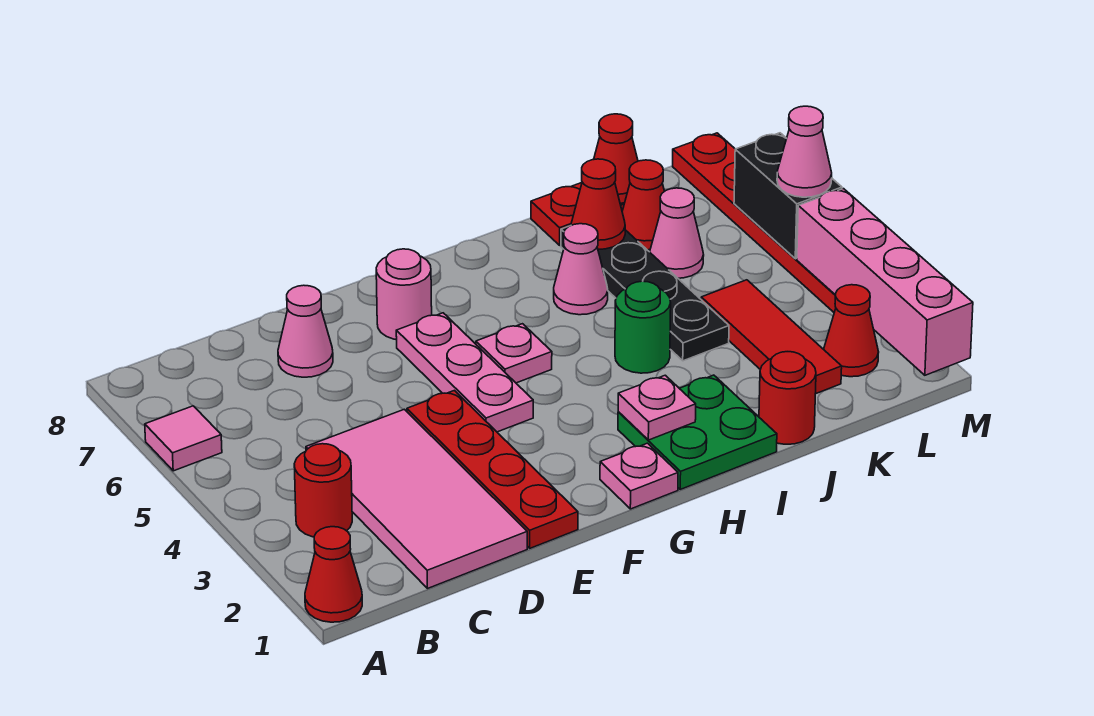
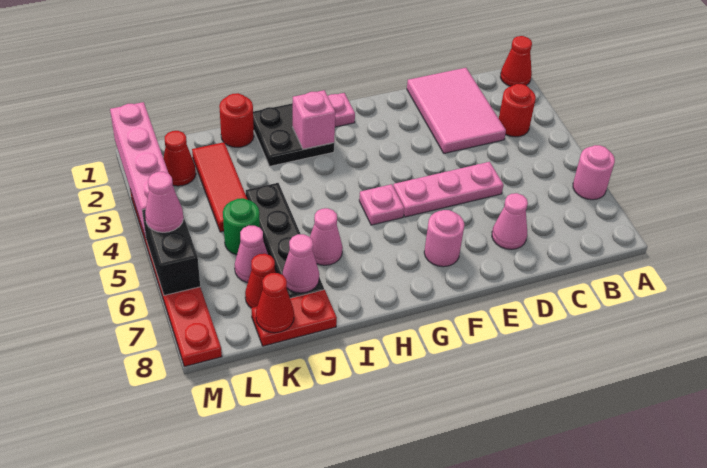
pink 1x1 tile [145,406,222,471] -> pink 1x1 round brick [573,145,615,200]
pink 2x4 tile [306,409,527,589] -> pink 2x3 tile [407,68,506,153]
red 1x4 plate [407,390,578,548] -> none
pink 1x3 plate [396,313,533,432] -> pink 1x3 plate turned to [393,162,503,217]
green 2x2 plate [618,375,777,489] -> black 2x2 plate [253,103,334,166]
pink 1x1 plate [618,375,696,440] -> pink 1x1 brick [293,90,335,149]
green 1x1 round brick [615,281,671,373] -> green 1x1 round brick moved to [223,198,260,255]
red 1x1 cone [571,159,625,249] -> pink 1x1 cone [282,234,319,293]

